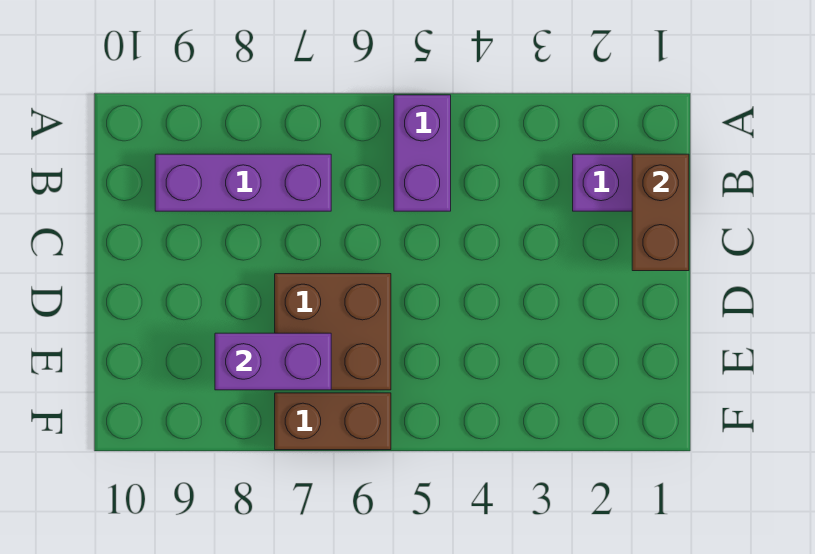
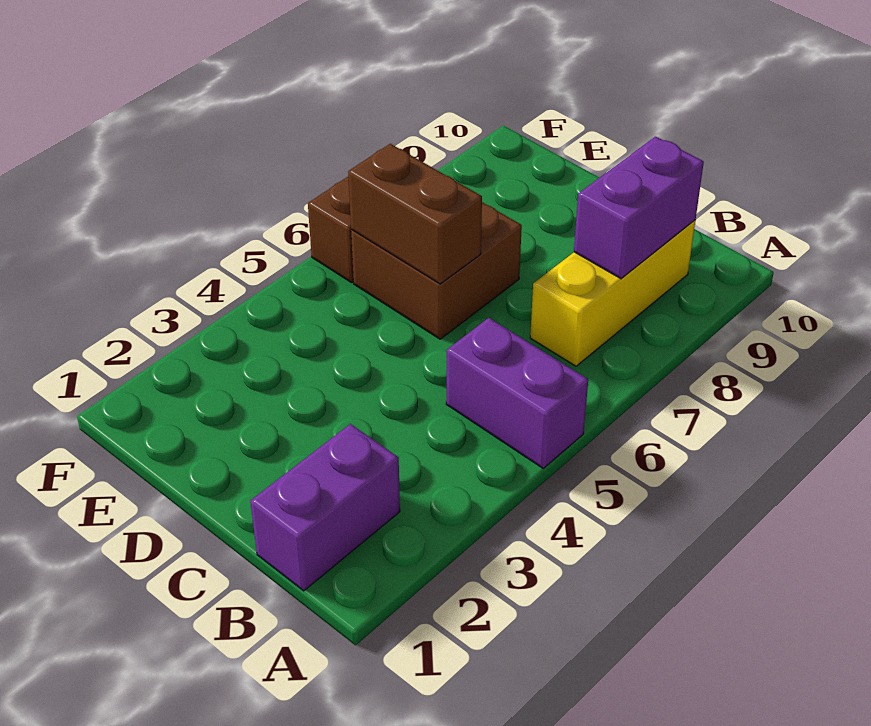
brown 1x2 brick [632,154,689,271] -> brown 1x2 brick moved to [348,144,482,284]
purple 1x3 brick [155,154,331,211] -> yellow 1x3 brick [530,220,695,366]
purple 1x2 brick [215,333,331,390] -> purple 1x2 brick moved to [574,137,704,279]

